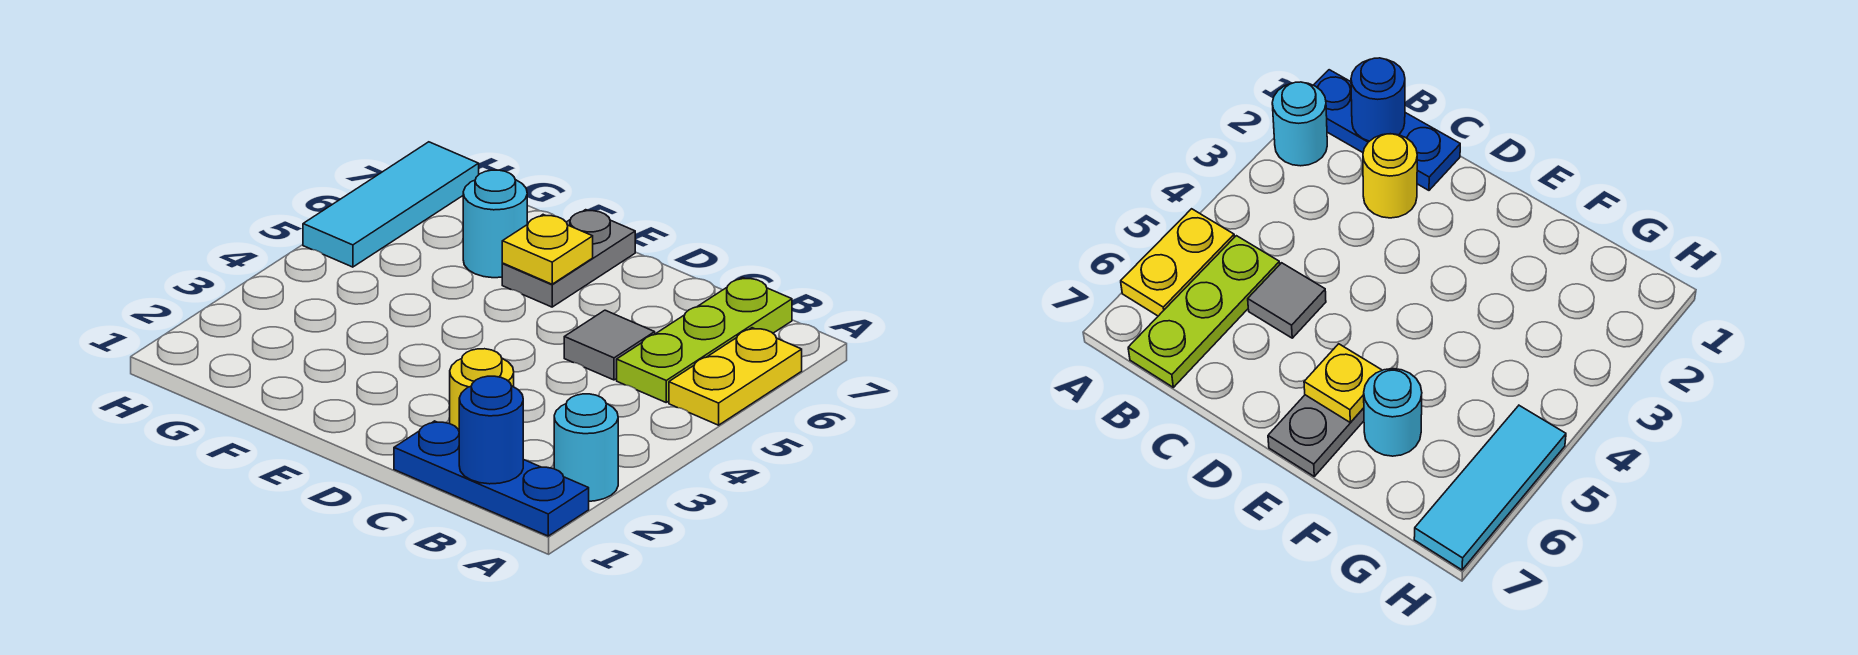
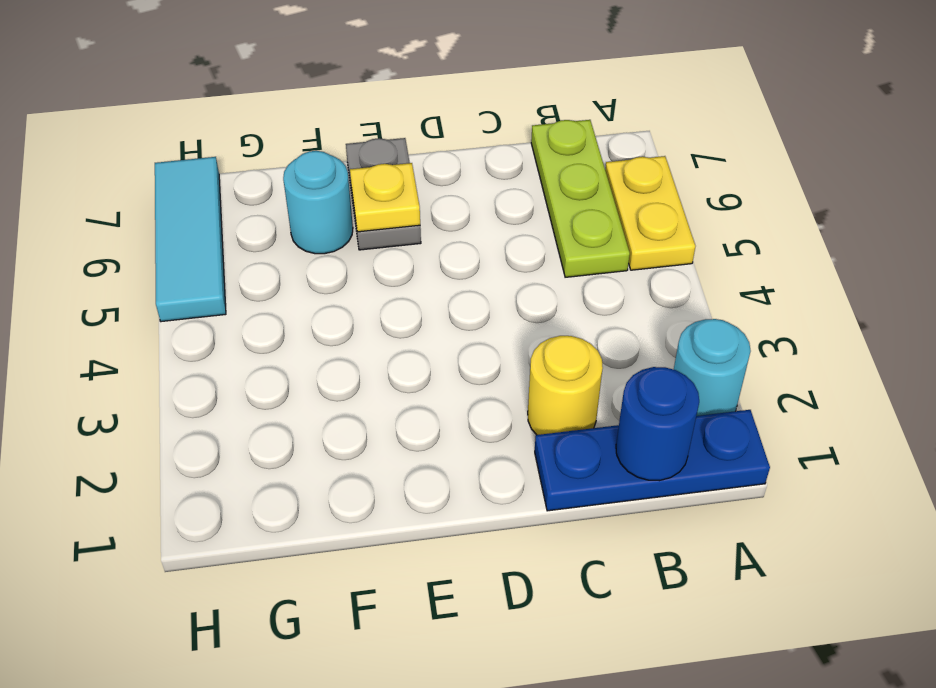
grey 1x1 tile [564,310,655,380] -> none

